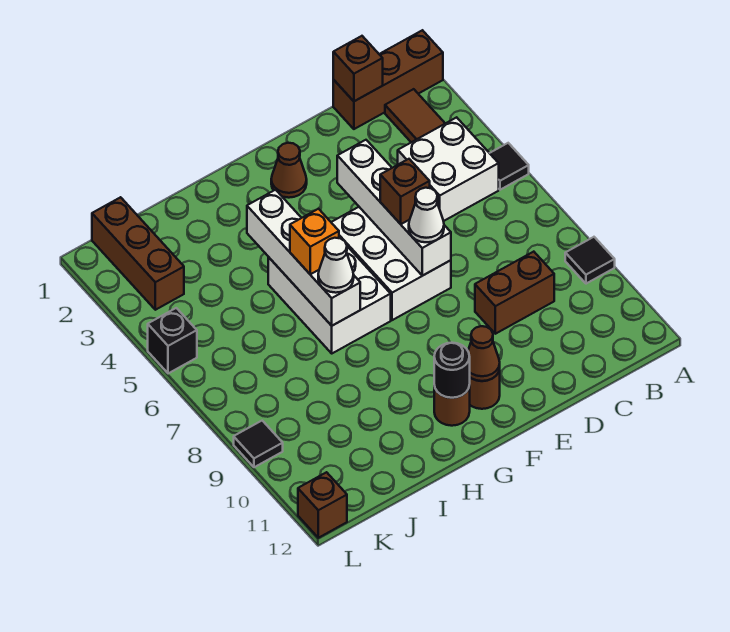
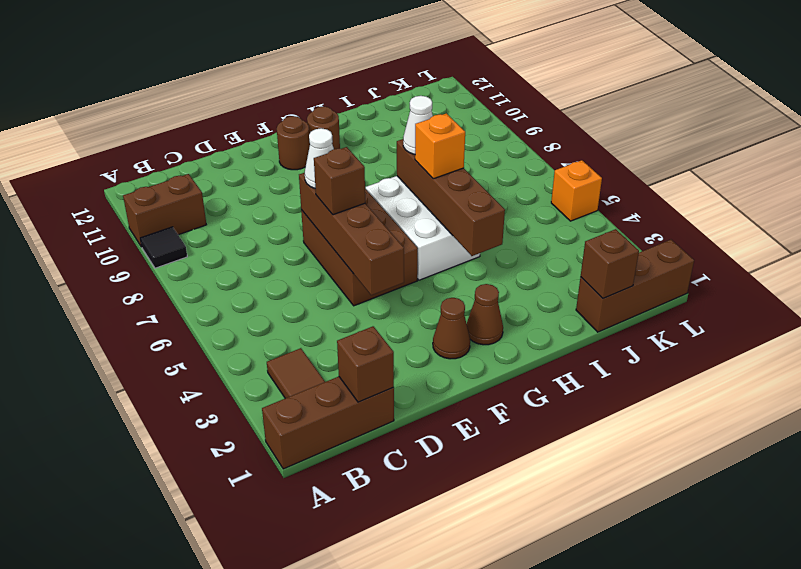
black 1x1 tile [490,143,529,190] -> none
white 2x2 brick [398,117,499,221] -> none
brown 1x2 brick [475,252,554,334] -> brown 1x2 brick moved to [123,174,206,247]
white 1x4 brick [337,140,451,276] -> brown 1x4 brick [299,173,404,295]
white 2x3 brick [331,207,451,320] -> brown 2x3 brick [301,189,418,306]
brown 1x1 cone [468,326,500,381] -> brown 1x1 cone moved to [467,284,503,345]
black 1x1 round brick [434,343,470,398] -> none
white 1x4 brick [247,190,360,326] -> brown 1x4 brick [397,139,505,256]
brown 1x3 brick [92,197,184,310] -> brown 1x3 brick turned to [576,240,694,332]
black 1x1 brick [148,308,197,373] -> orange 1x1 brick [551,160,602,221]
black 1x1 tile [234,421,283,467] -> none
brown 1x1 brick [298,472,347,538] -> brown 1x1 brick moved to [581,229,639,298]

